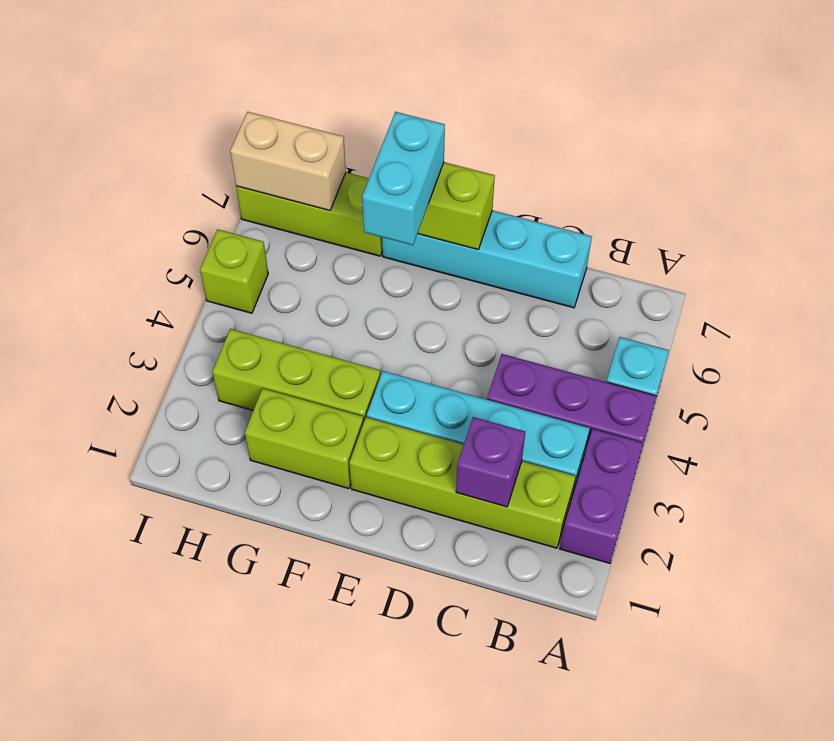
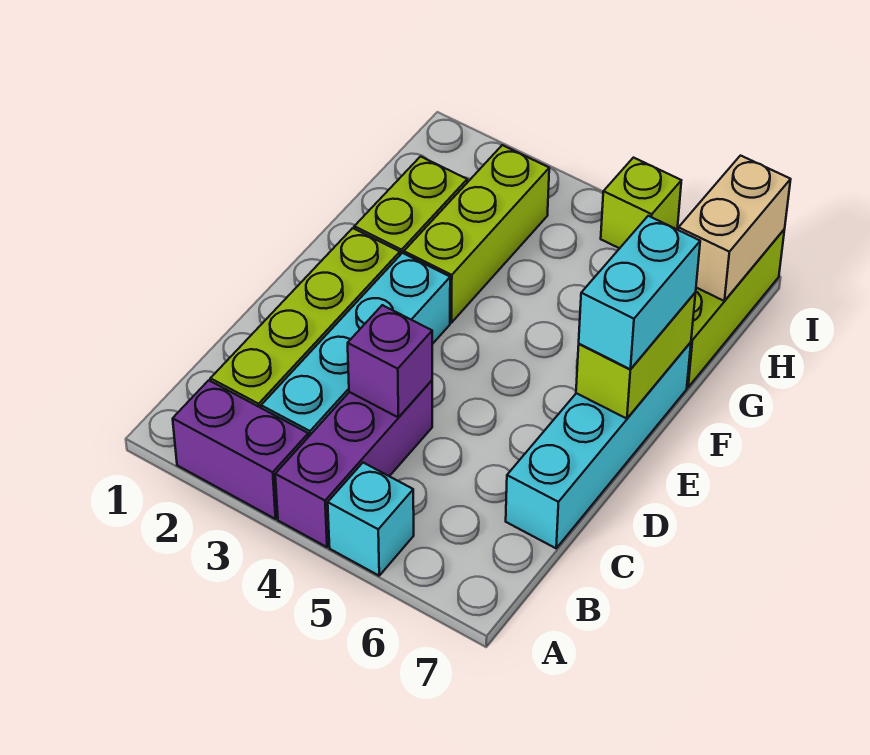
purple 1x1 brick [456,417,525,507] -> purple 1x1 brick moved to [348,305,432,418]
cyan 1x2 brick [362,112,445,245] -> cyan 1x2 brick turned to [579,216,700,369]

